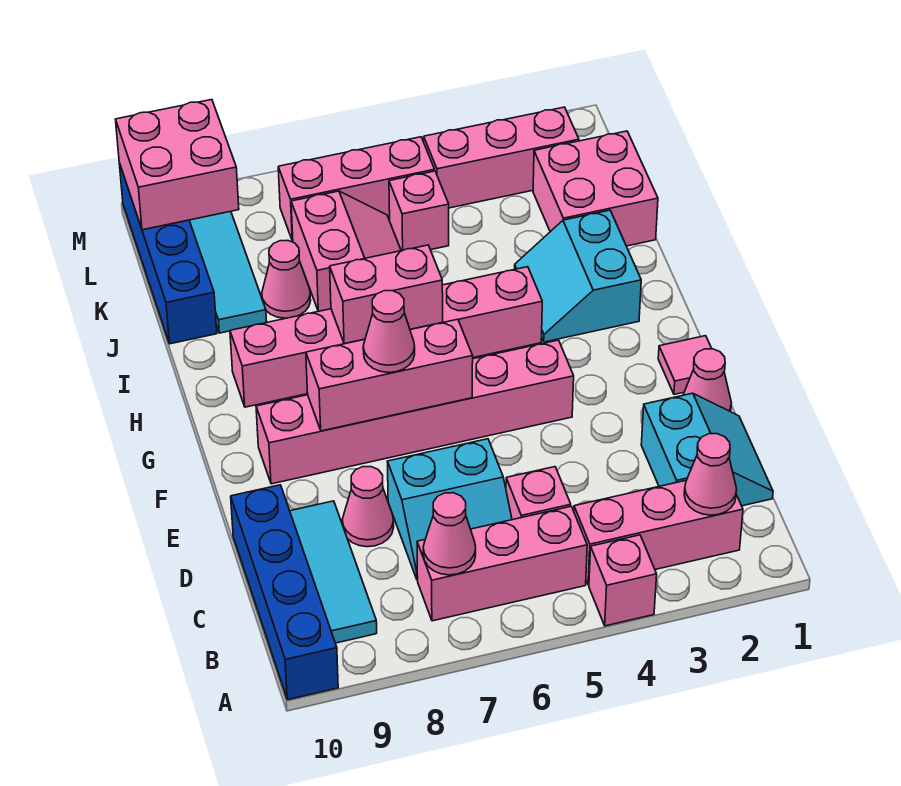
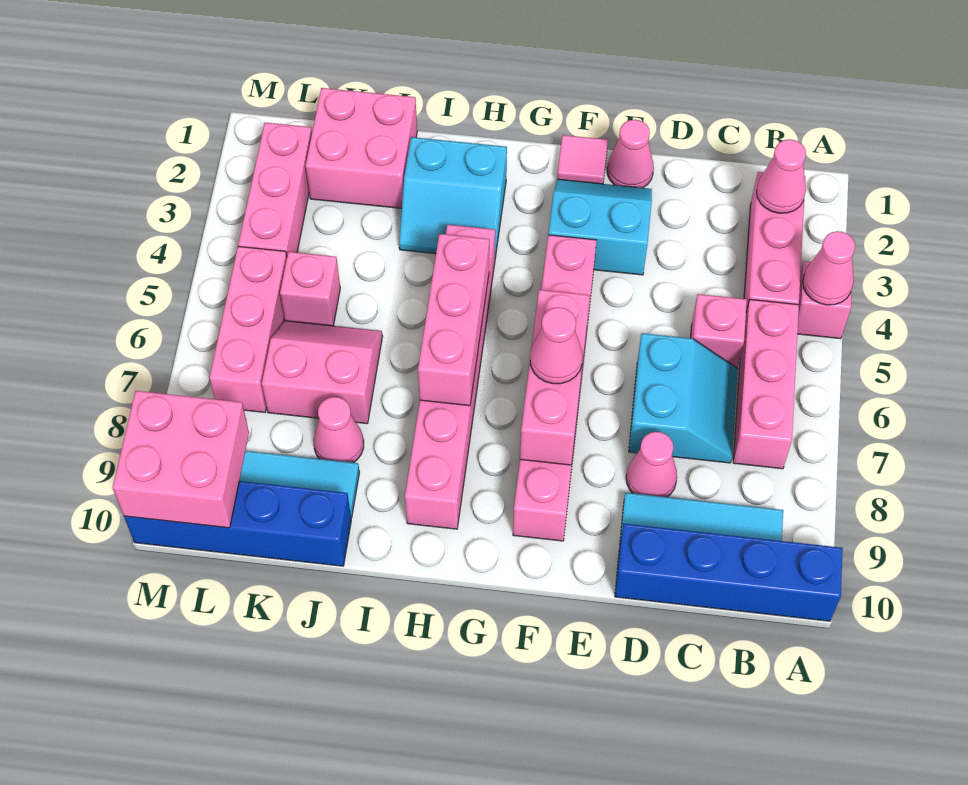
pink 1x1 cone [423,493,476,575] -> pink 1x1 cone moved to [803,231,855,305]
cyan 2x2 slope [641,393,773,506] -> cyan 2x2 slope moved to [548,179,652,275]
pink 1x2 brick [330,245,443,344] -> pink 1x3 brick [418,234,489,406]

